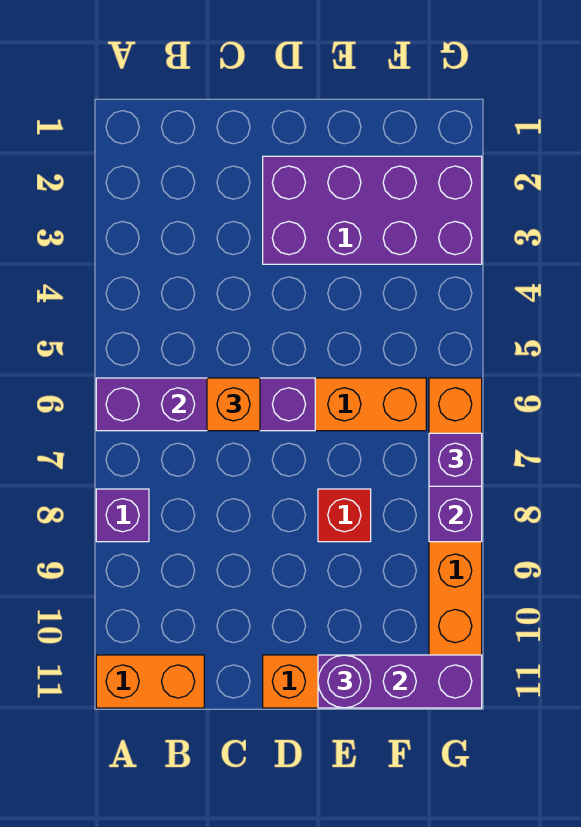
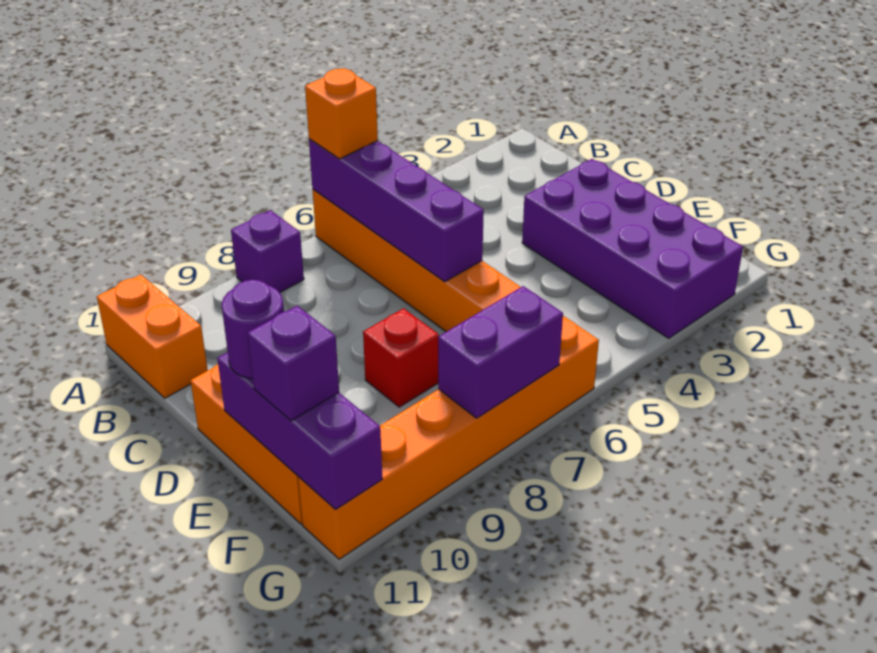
orange 1x1 brick [207,378,260,431] -> orange 1x1 brick moved to [305,68,378,159]
purple 1x1 brick [429,433,482,486] -> purple 1x1 brick moved to [248,306,339,421]

